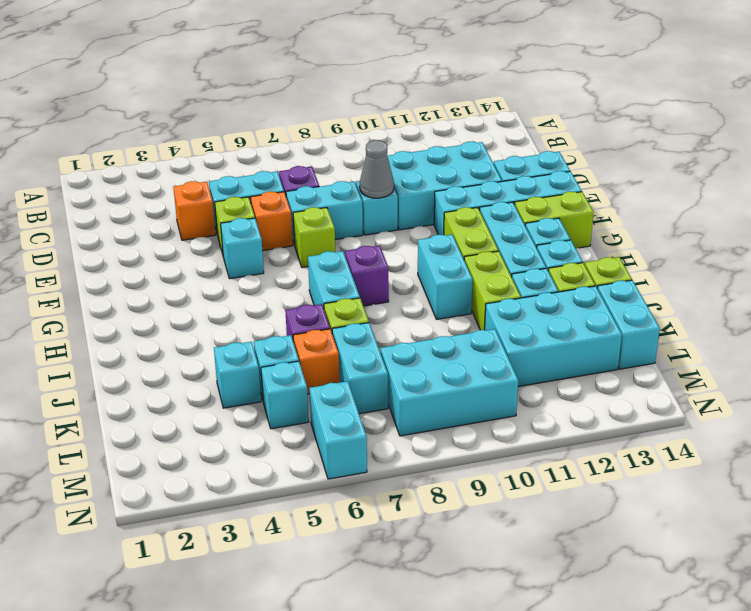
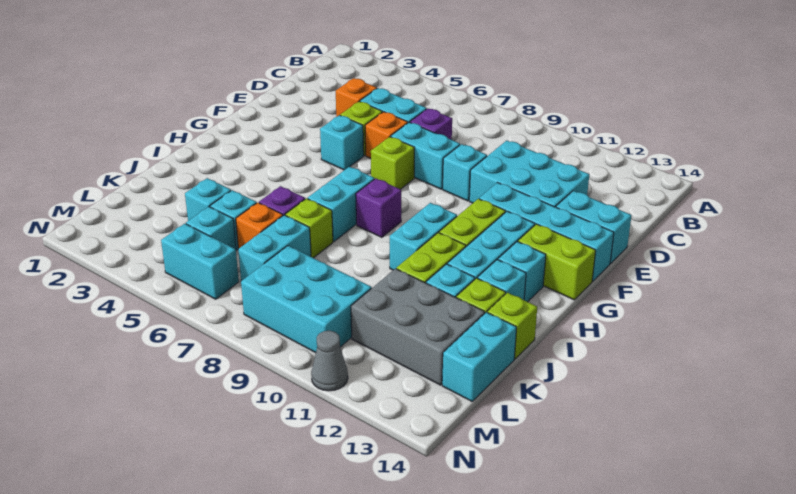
grey 1x1 cone [360,140,394,198] -> grey 1x1 cone moved to [311,331,348,391]
cyan 2x3 brick [485,286,622,387] -> grey 2x3 brick [351,269,485,385]
cyan 1x2 brick [310,381,367,479] -> cyan 1x2 brick turned to [161,224,239,299]

